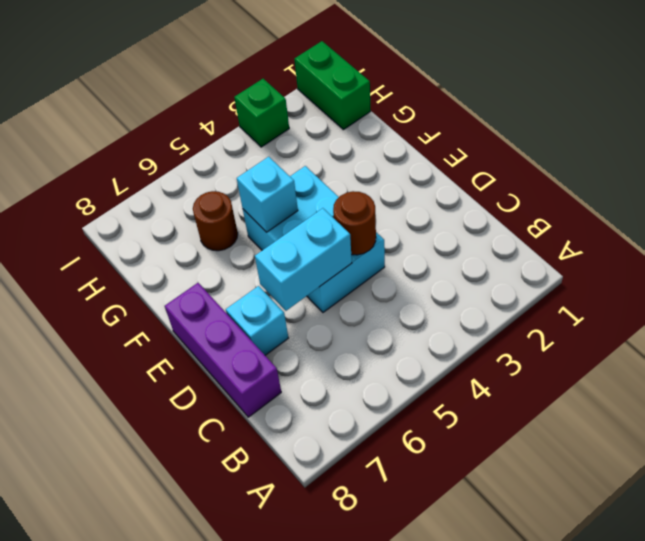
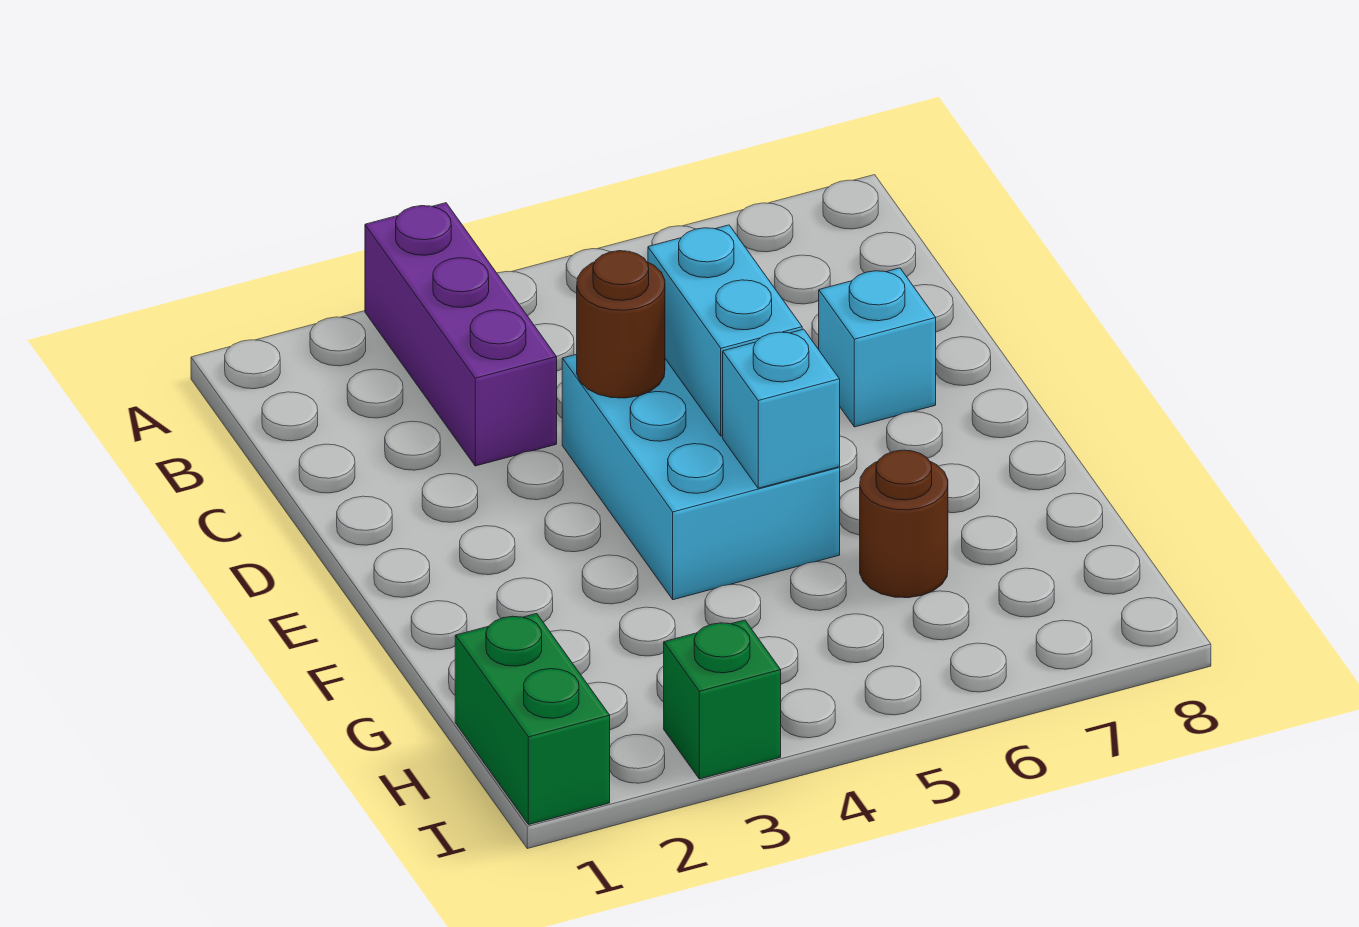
purple 1x3 brick [165,283,281,417] -> purple 1x3 brick moved to [365,203,557,466]
cyan 1x2 brick [255,208,352,311] -> cyan 1x2 brick turned to [648,225,802,436]

